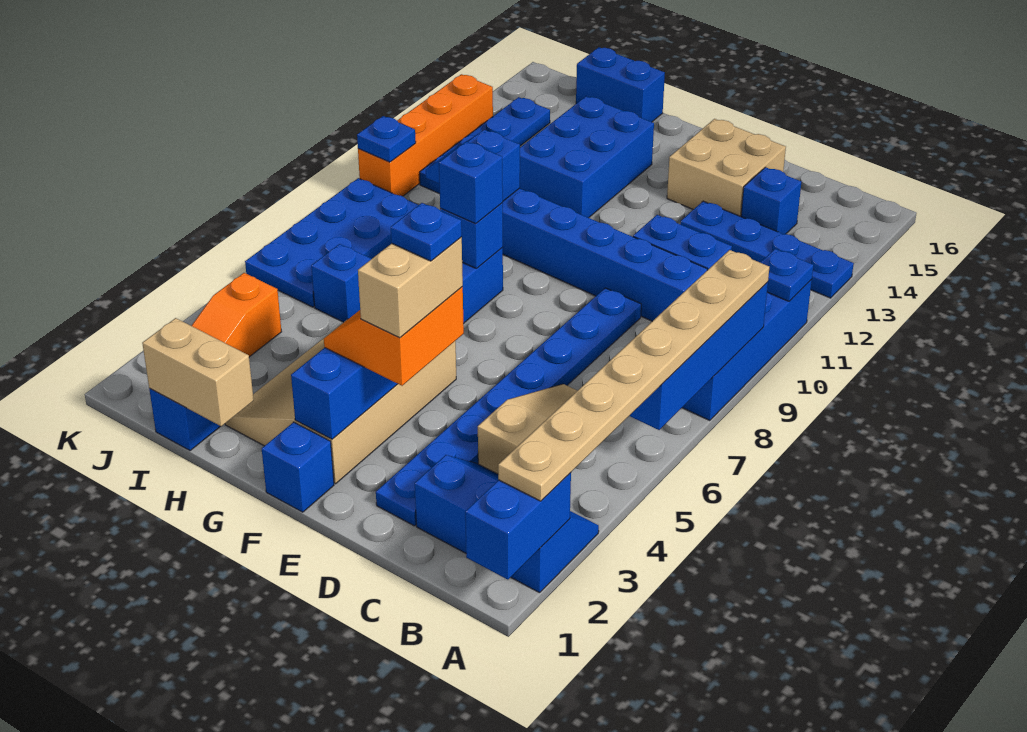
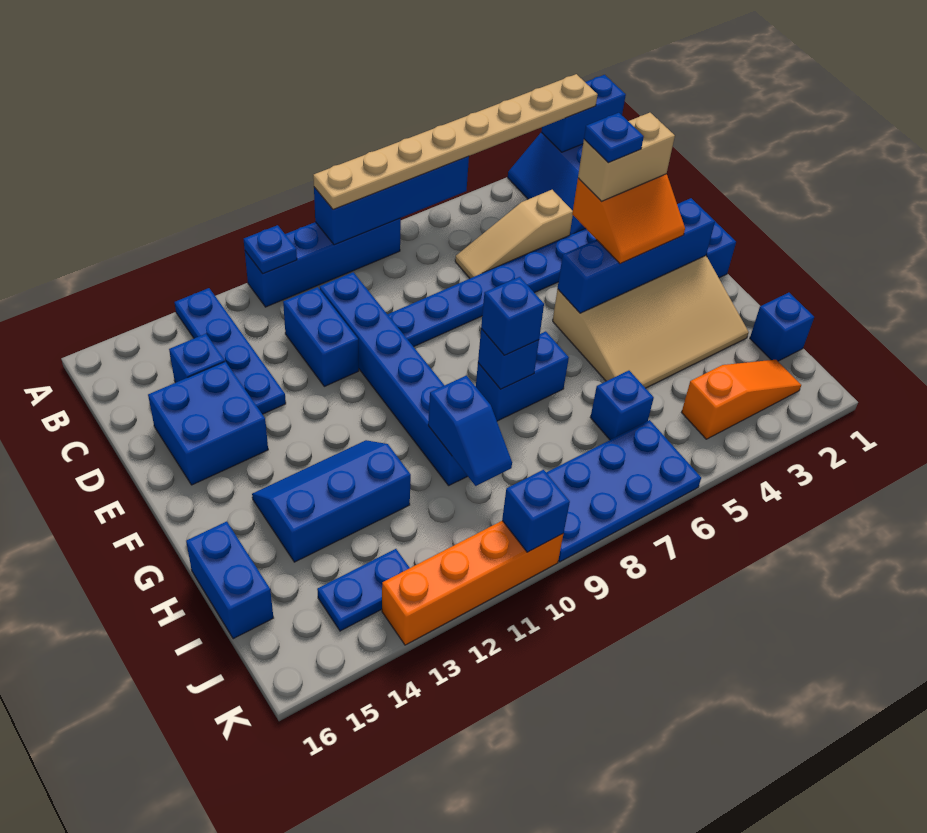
tan 2x2 brick [667,119,786,216] -> blue 2x2 brick [148,361,268,485]
blue 2x3 brick [520,96,654,218] -> blue 2x3 slope [252,440,411,562]
tan 1x2 brick [142,318,254,426] -> none
blue 1x4 plate [420,97,550,194] -> blue 1x2 plate [317,549,410,631]
blue 1x1 plate [357,116,416,162] -> blue 1x1 brick [502,470,570,552]

